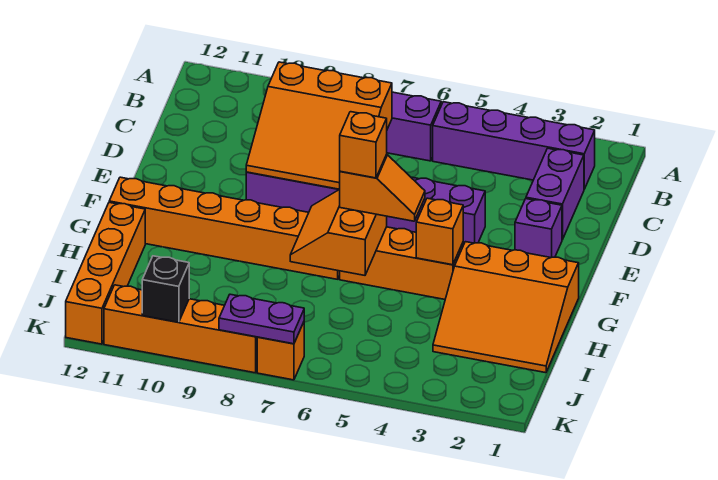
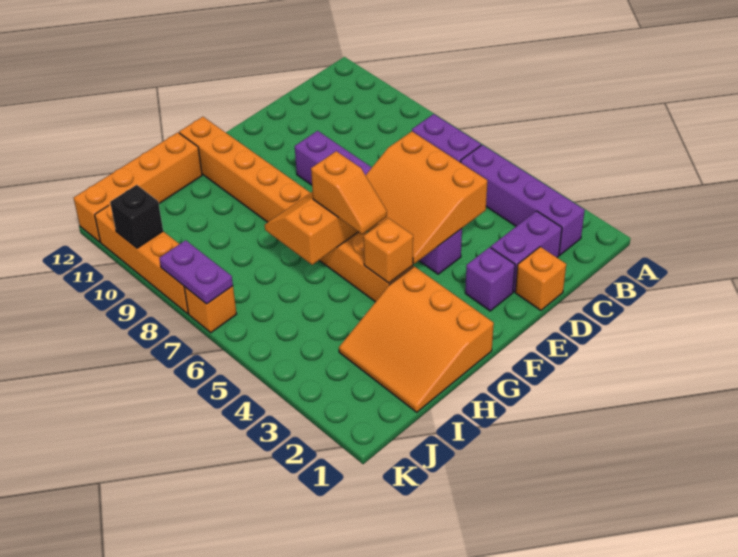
orange 3x3 slope [246,62,392,189] -> orange 3x3 slope moved to [366,131,487,264]
orange 1x1 brick [340,112,387,178] -> orange 1x1 brick moved to [515,247,566,310]

